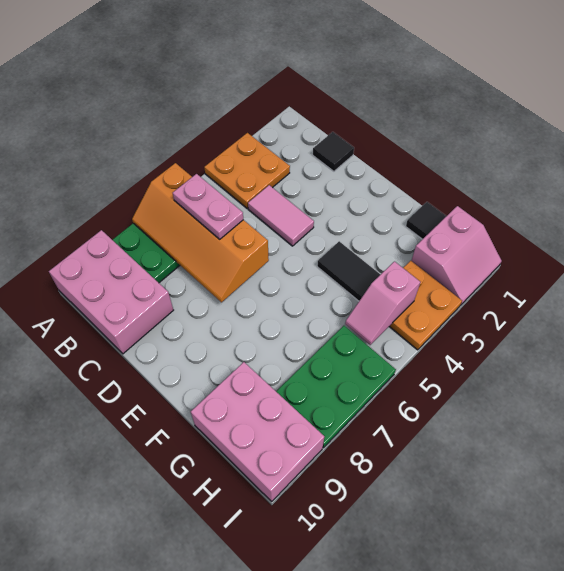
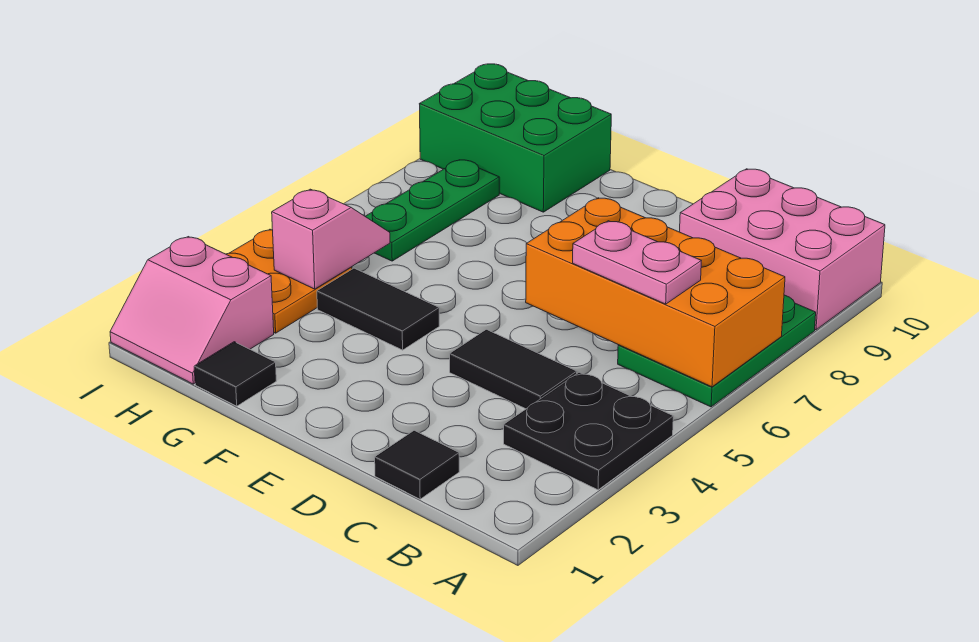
orange 2x2 plate [204,133,290,208] -> black 2x2 plate [504,372,673,490]
orange 2x4 slope [132,163,269,302] -> orange 2x4 brick [526,198,785,387]
pink 1x2 tile [248,185,314,246] -> black 1x2 tile [450,329,577,409]
pink 2x3 brick [191,362,324,501] -> green 2x3 brick [420,64,611,212]
pink 2x2 slope [411,206,502,305] -> pink 2x2 slope turned to [110,237,274,384]
green 2x3 plate [276,326,396,448] -> green 1x3 plate [365,160,499,261]

